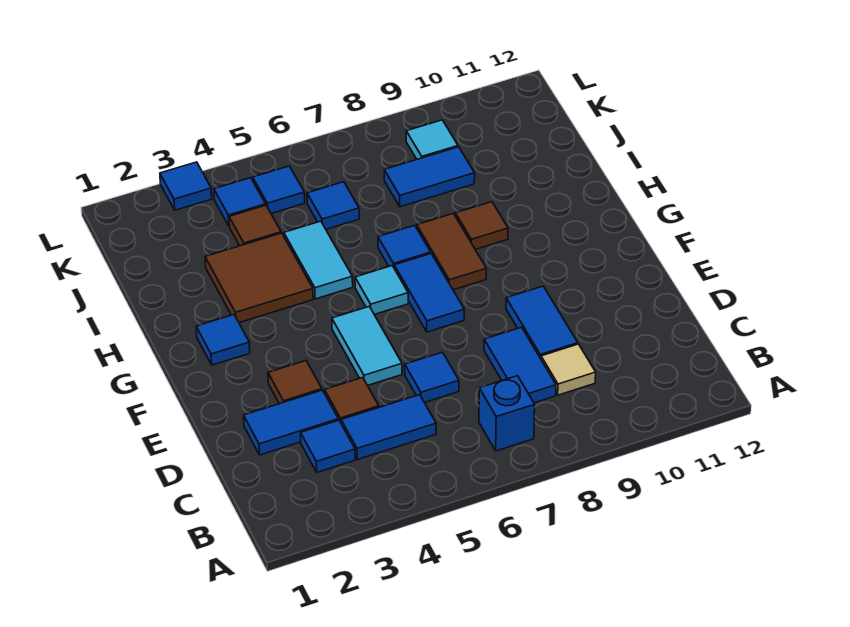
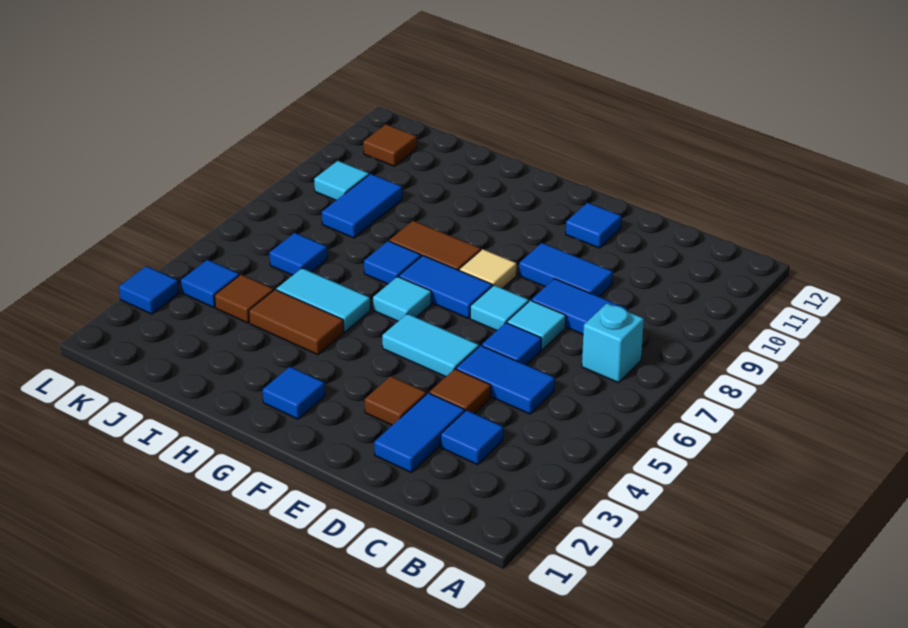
blue 1x1 brick [479,376,535,451] -> cyan 1x1 brick [582,303,644,383]
blue 1x2 tile [341,395,436,459] -> blue 1x2 tile turned to [456,345,555,414]
tan 1x1 tile [541,344,596,395] -> tan 1x1 tile moved to [459,249,516,288]
none -> cyan 1x1 tile [507,300,566,350]
none -> cyan 1x1 tile [470,285,529,331]
brown 2x2 tile [205,233,313,323] -> brown 1x2 tile [249,290,344,355]
brown 1x1 tile [455,202,508,249] -> brown 1x1 tile moved to [363,124,417,166]
blue 1x1 tile [253,166,305,213] -> blue 1x1 tile moved to [566,203,621,248]

